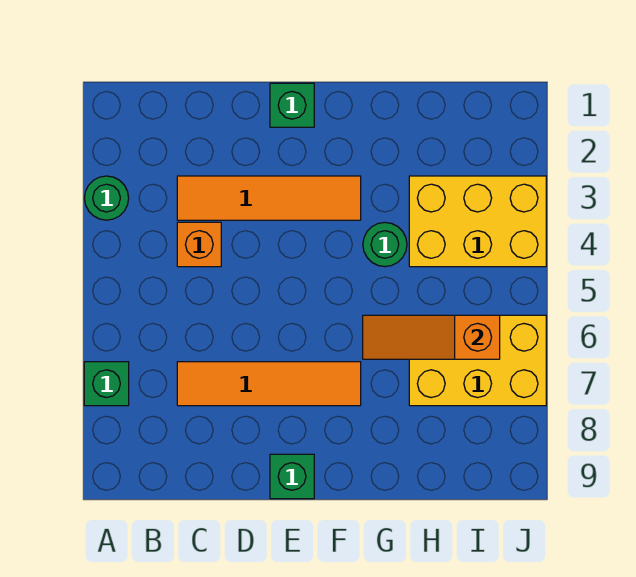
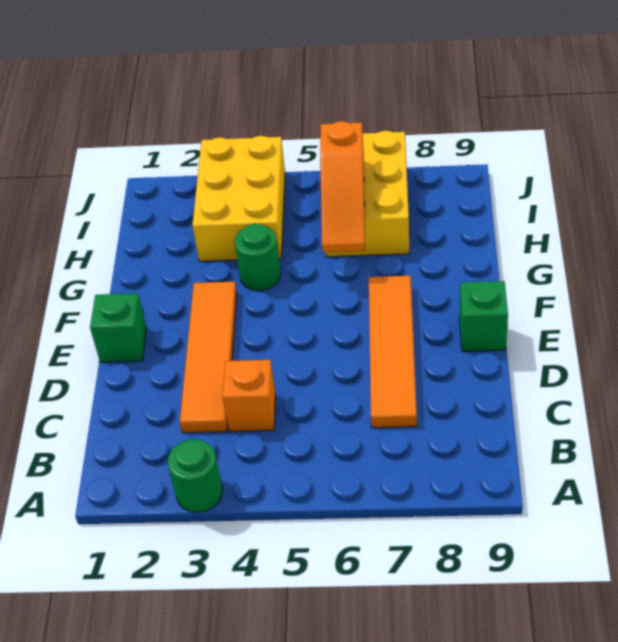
green 1x1 brick [84,362,129,406] -> none

